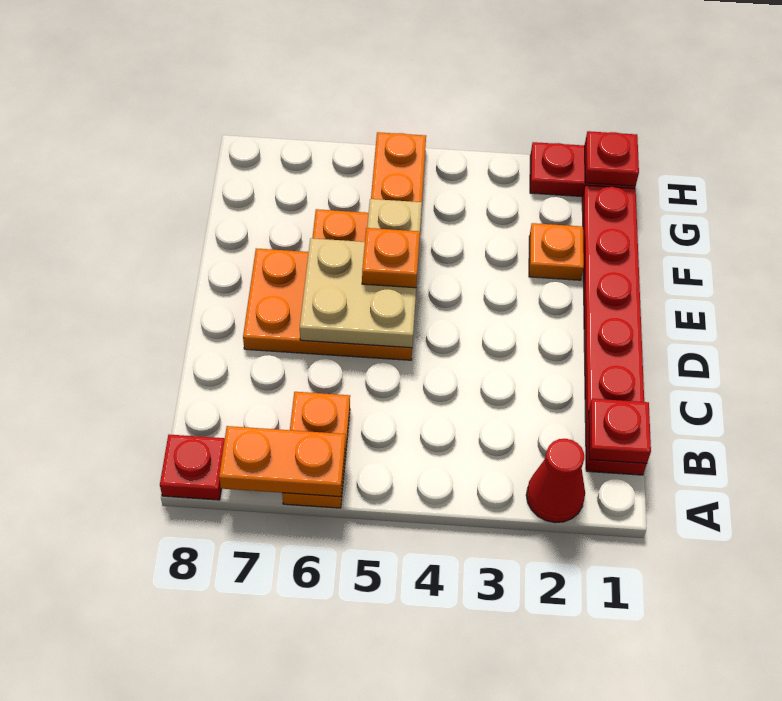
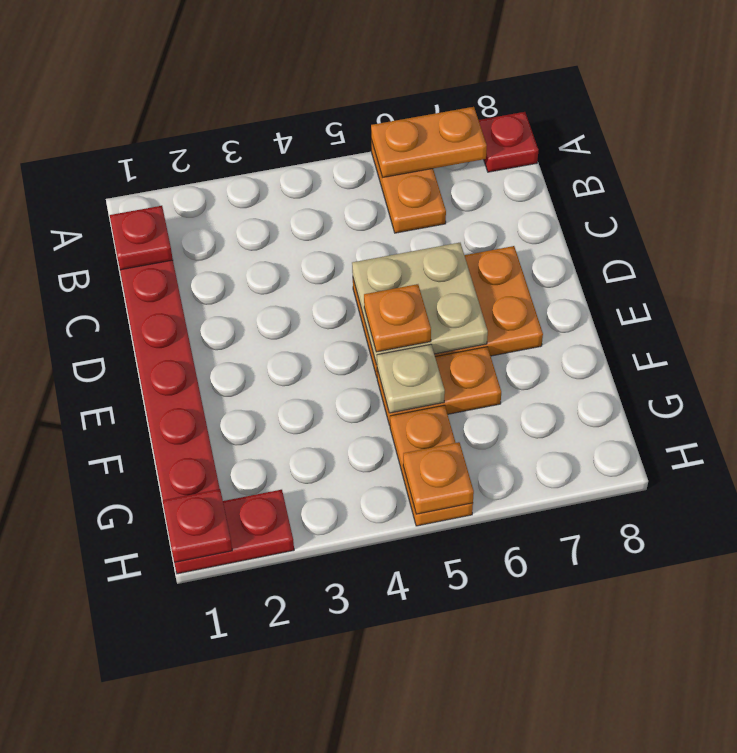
red 1x1 cone [526,439,585,523] -> none
orange 1x1 plate [529,223,584,280] -> orange 1x1 plate moved to [403,442,474,514]

